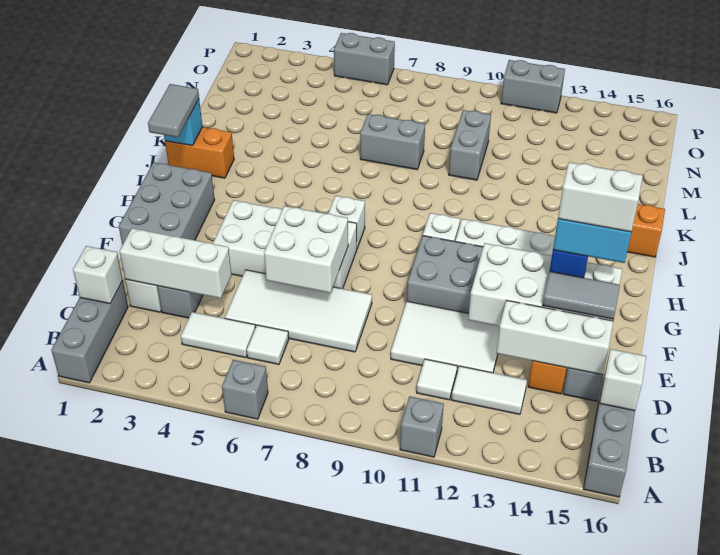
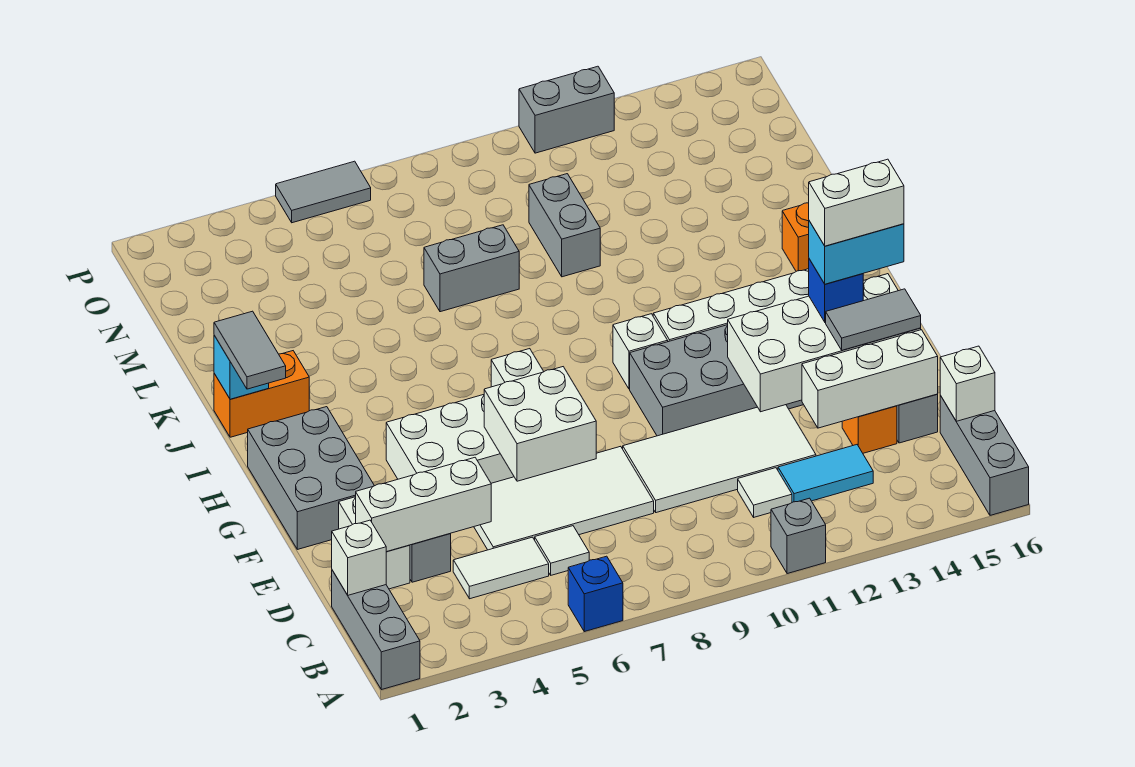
grey 1x1 brick [222,360,268,419] -> blue 1x1 brick [568,556,623,632]
white 1x2 tile [451,366,527,414] -> cyan 1x2 tile [778,445,873,502]
white 2x3 tile [391,301,500,373] -> white 2x4 tile [623,405,816,513]
grey 1x2 brick [334,33,395,85] -> grey 1x2 tile [276,161,371,223]

